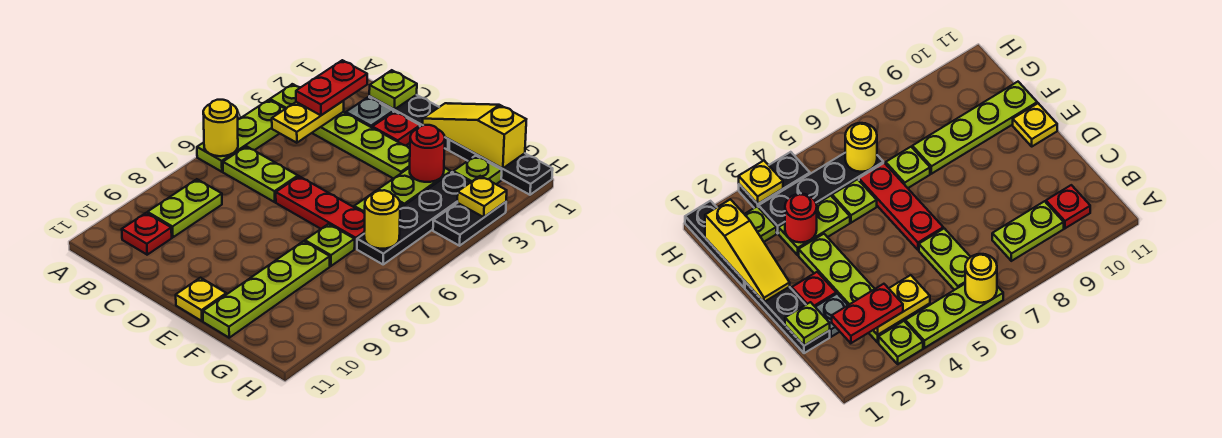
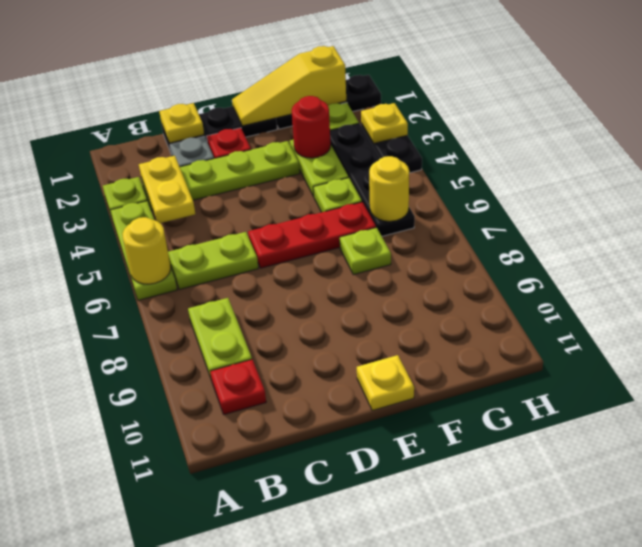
red 1x2 plate [296,60,367,115] -> none
lime 1x1 plate [369,70,417,109] -> yellow 1x1 plate [159,103,204,143]
lime 1x4 plate [203,241,330,338] -> none

